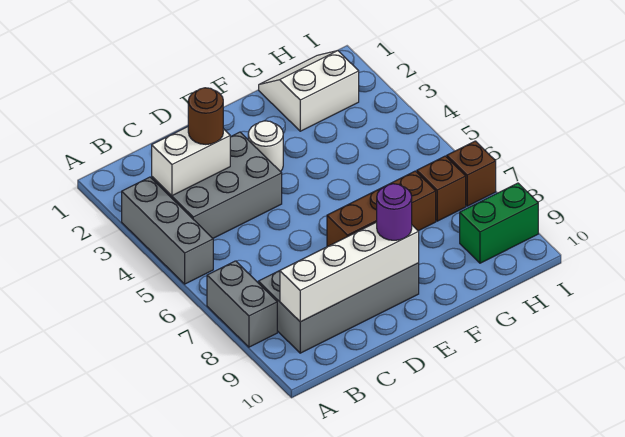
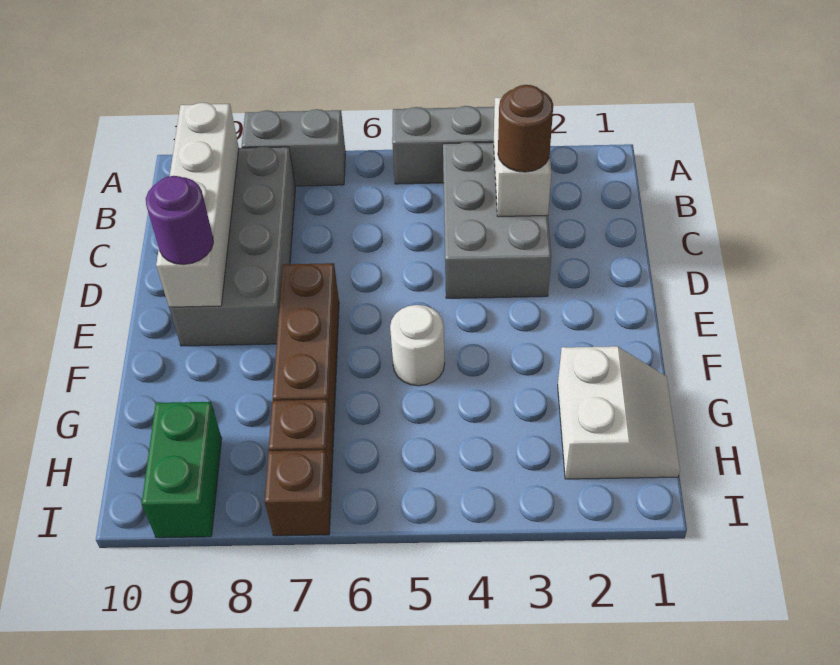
white 1x1 round brick [248,121,283,172] -> white 1x1 round brick moved to [390,305,445,386]

